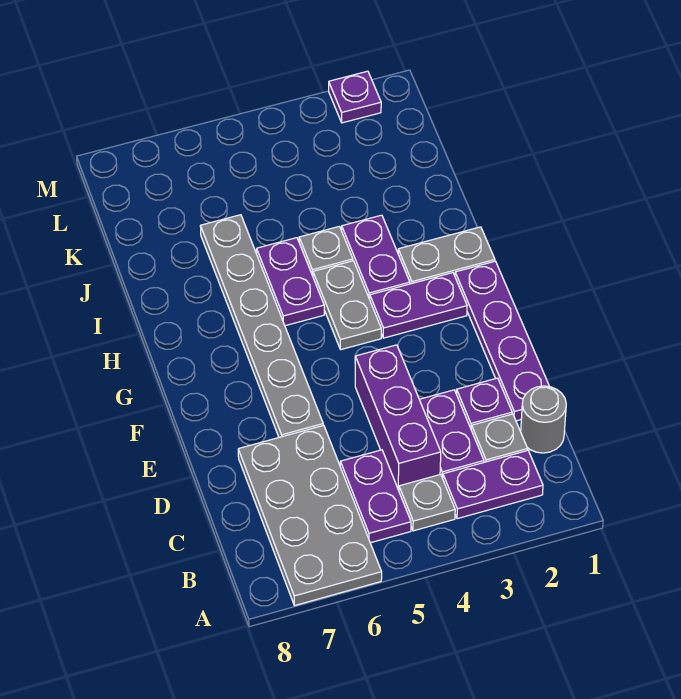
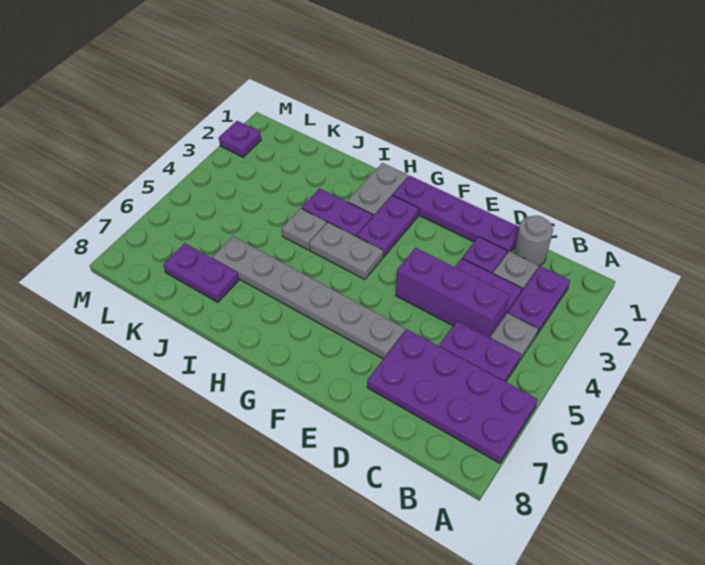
grey 2x4 plate [238,425,382,606] -> purple 2x4 plate [367,329,538,463]
purple 1x2 plate [257,238,324,326] -> purple 1x2 plate moved to [163,243,239,302]

